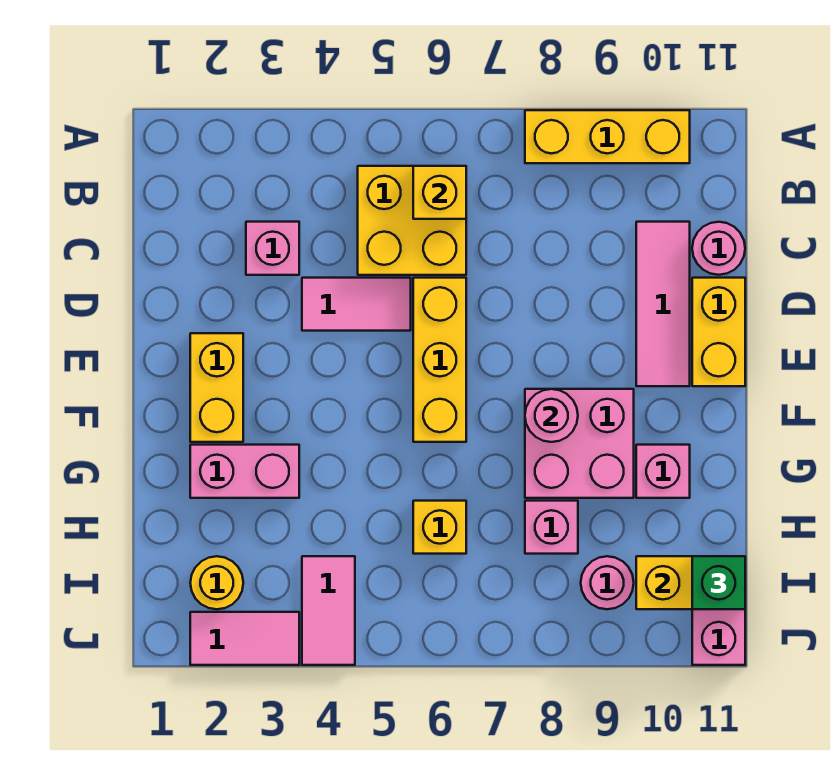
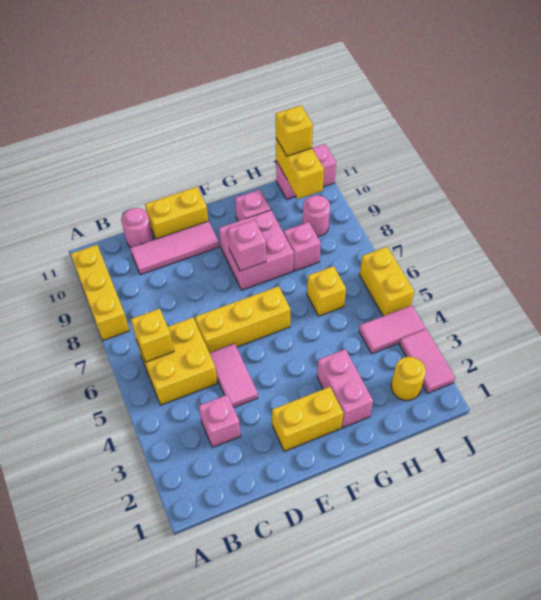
pink 1x1 round brick [525,389,578,442] -> pink 1x1 brick [228,220,266,271]
green 1x1 brick [692,556,745,609] -> yellow 1x1 brick [276,105,313,156]
none -> yellow 1x2 brick [360,247,414,316]

